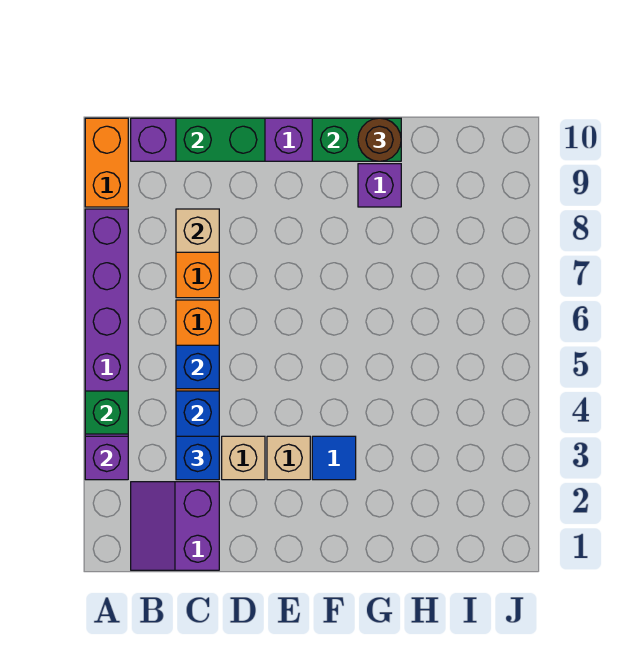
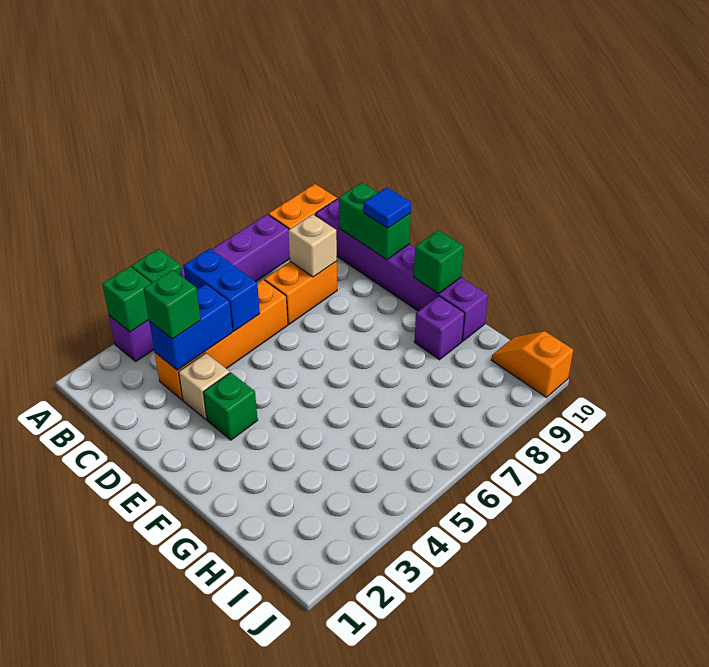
purple 1x1 brick [85,436,128,480] -> green 1x1 brick [102,267,151,332]
purple 2x2 slope [131,482,219,570] -> none
blue 1x1 brick [176,436,219,480] -> green 1x1 brick [144,270,201,339]
blue 1x1 brick [176,345,219,389] -> blue 1x2 brick [183,249,260,331]
tan 1x1 brick [267,436,310,480] -> green 1x1 brick [203,372,258,440]
blue 1x1 tile [312,436,356,480] -> blue 1x1 tile moved to [364,187,411,228]
green 1x2 brick [312,118,401,161] -> green 1x1 brick [414,230,464,294]
brown 1x1 round brick [358,118,401,161] -> none
none -> orange 1x2 slope [491,331,573,397]

